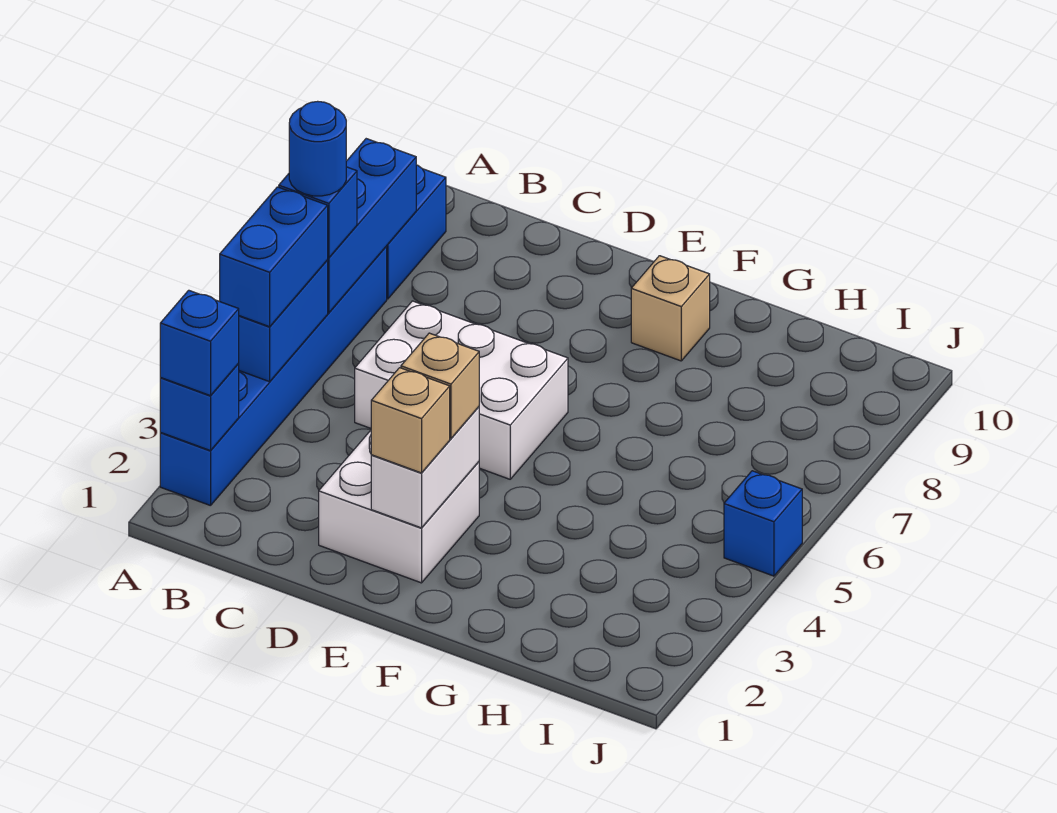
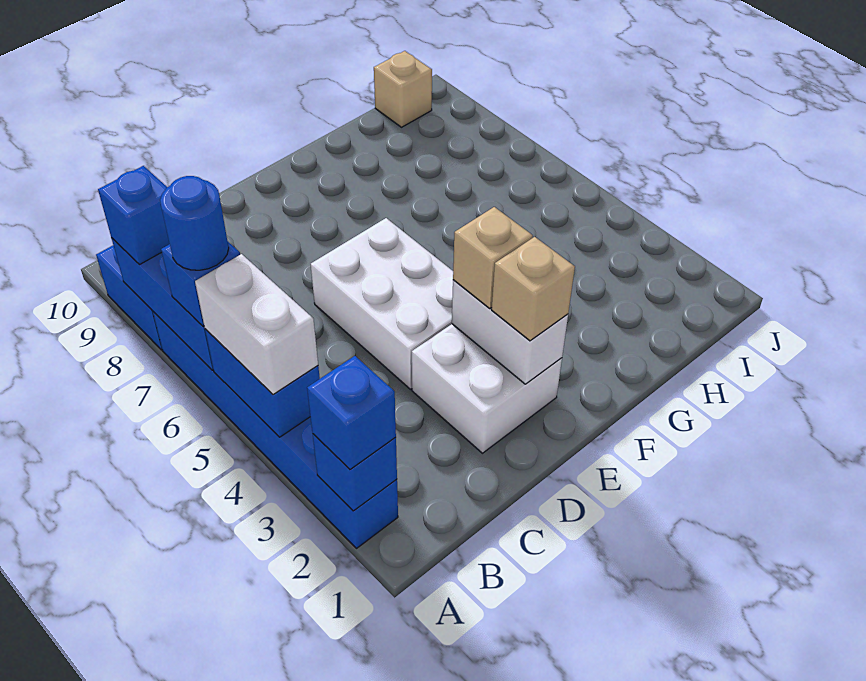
blue 1x2 brick [220,187,328,327] -> white 1x2 brick [195,254,318,394]
white 2x3 brick [355,301,568,479] -> white 2x3 brick turned to [311,218,453,389]
tan 1x1 brick [631,256,710,361] -> tan 1x1 brick moved to [374,51,432,127]
blue 1x1 brick [724,471,802,576] -> blue 1x1 brick moved to [98,166,170,265]

